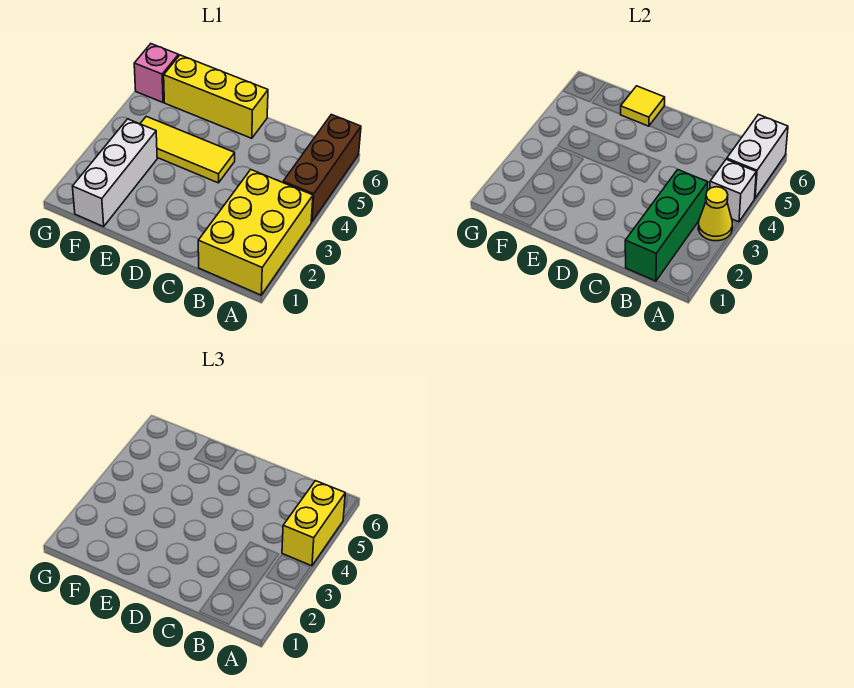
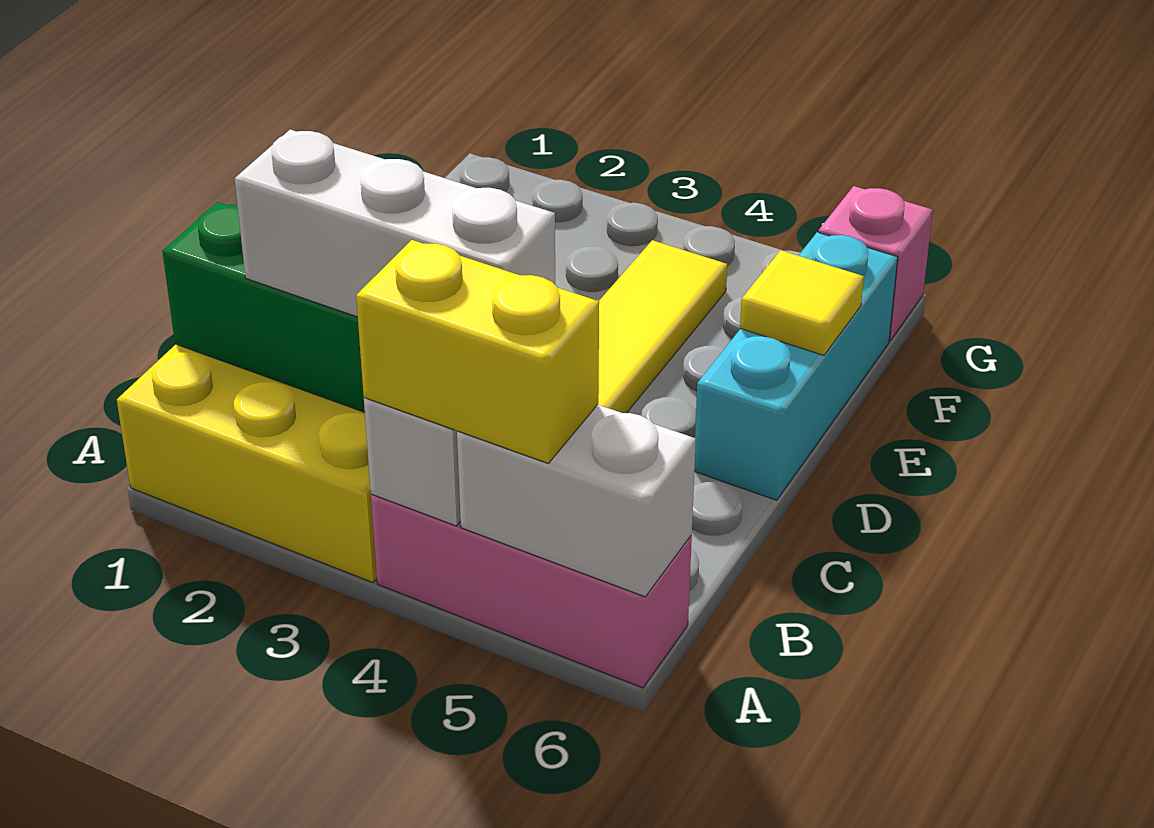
yellow 1x1 cone [698,187,732,241] -> none
brown 1x3 brick [283,115,361,222] -> pink 1x3 brick [371,494,692,688]
yellow 1x3 brick [164,55,268,138] -> cyan 1x3 brick [694,232,898,500]
white 1x3 brick [72,119,157,227] -> white 1x3 brick moved to [235,130,555,317]

